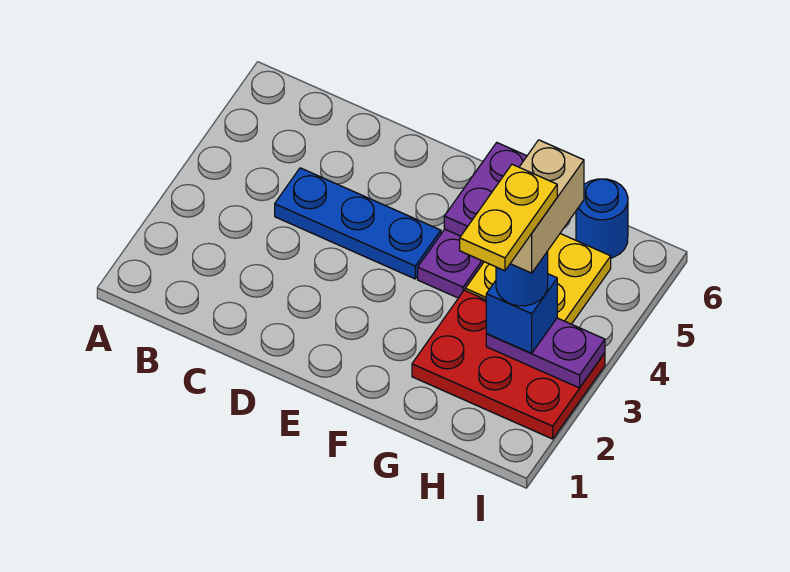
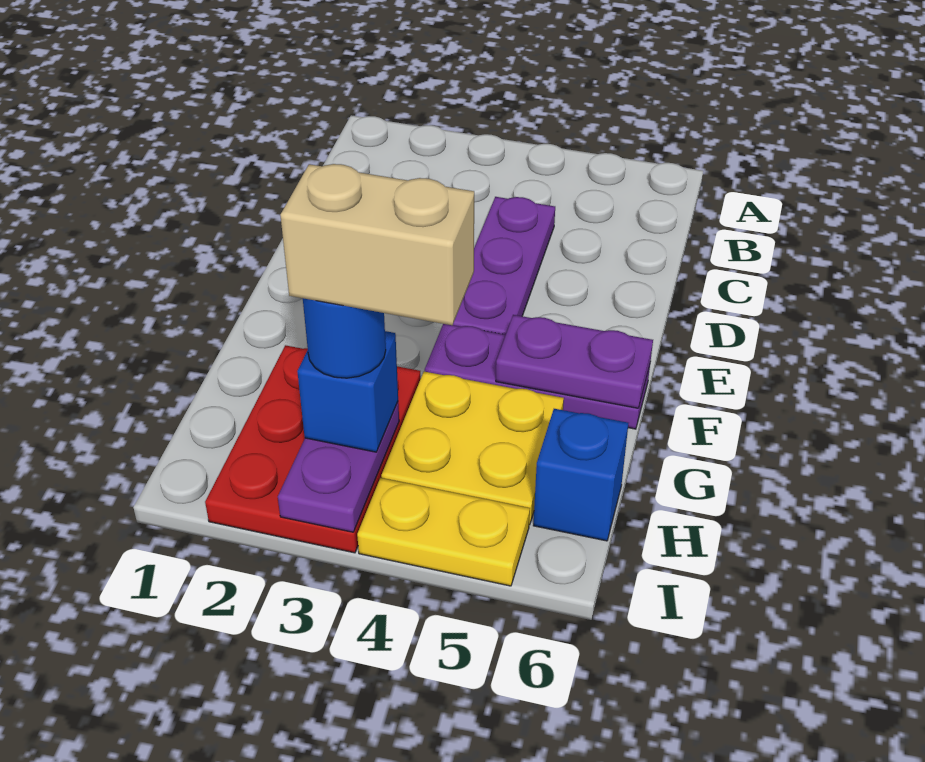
blue 1x3 plate [275,168,441,279] -> purple 1x3 plate [453,197,555,335]
yellow 1x2 plate [460,164,557,271] -> yellow 1x2 plate moved to [357,478,530,586]
blue 1x1 round brick [576,179,628,258] -> blue 1x1 brick [533,409,628,541]

